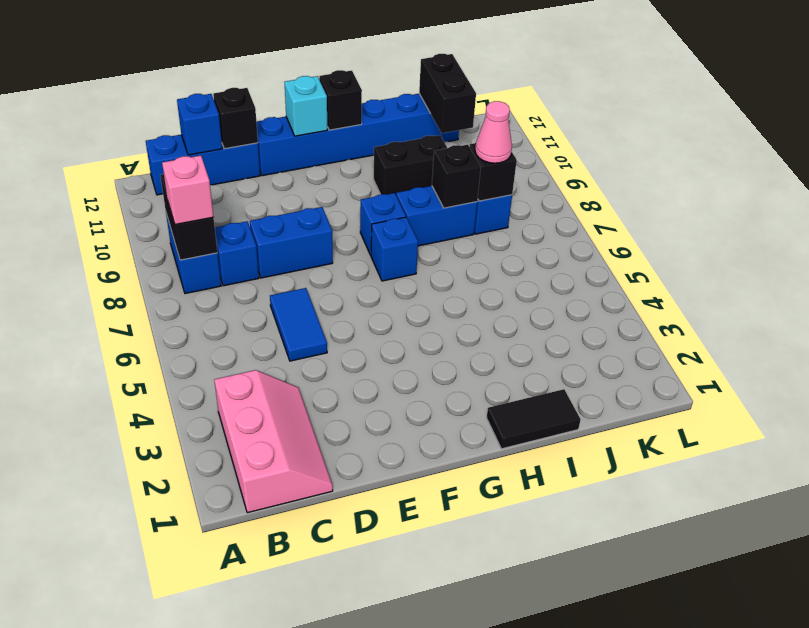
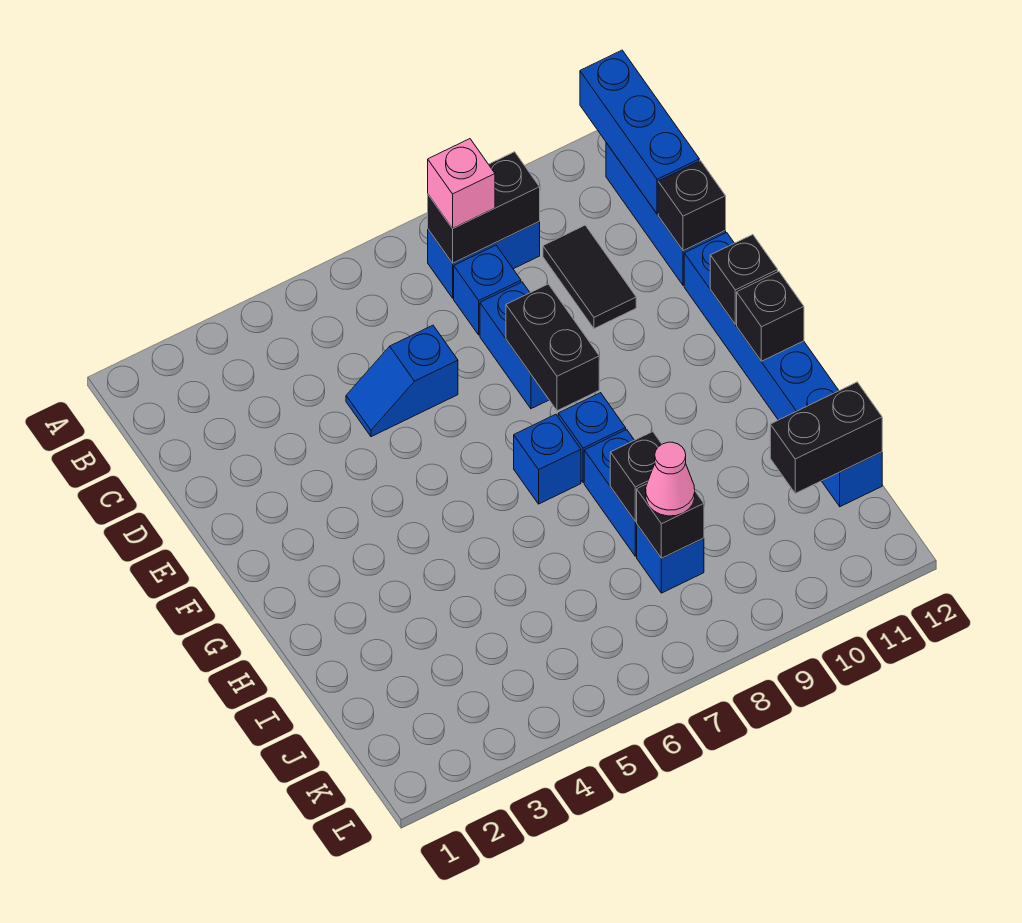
pink 2x3 slope [214,370,333,513] -> none
blue 1x1 brick [177,94,222,155] -> blue 1x3 brick [580,50,699,214]
blue 1x2 tile [270,288,327,361] -> blue 1x2 slope [346,325,458,437]
cyan 1x1 brick [284,76,327,136] -> black 1x1 brick [710,235,778,324]
black 1x2 tile [487,389,581,449] -> black 1x2 tile moved to [543,225,636,329]
black 1x2 brick [374,135,447,194] -> black 1x2 brick moved to [506,284,599,411]

